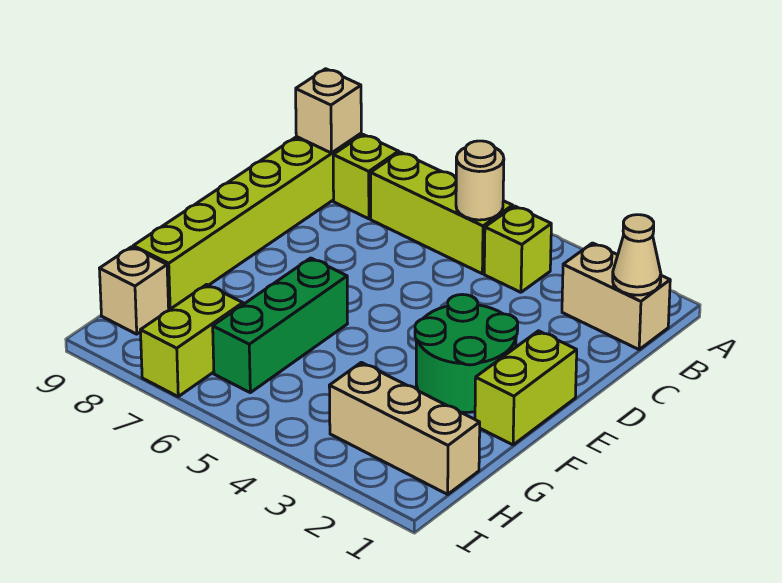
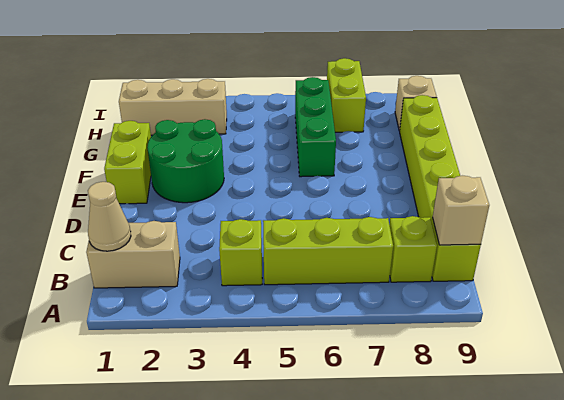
tan 1x1 round brick [456,141,504,220] -> none

